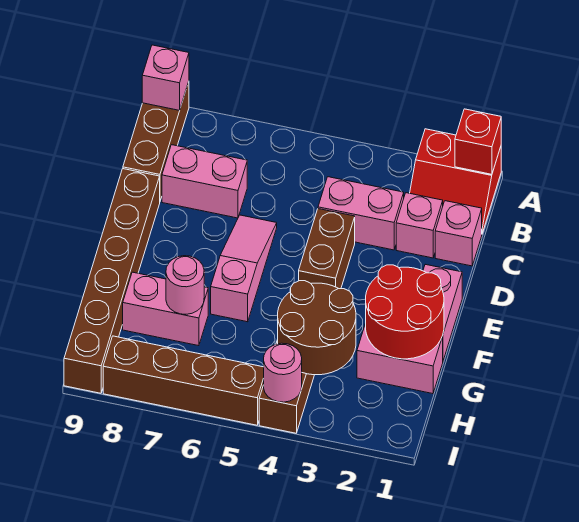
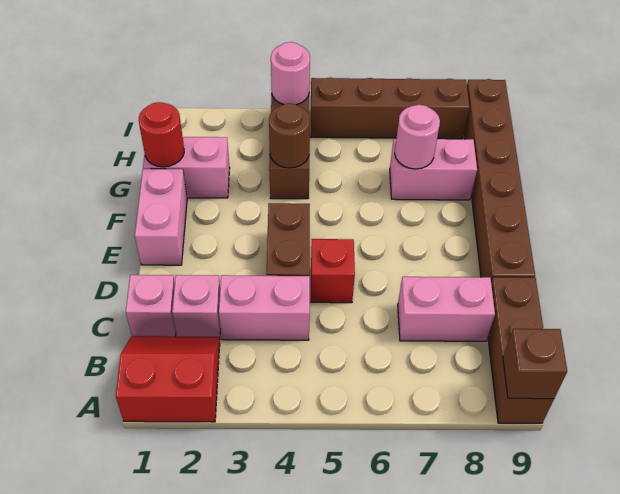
red 1x1 brick [455,109,501,174] -> red 1x1 brick moved to [311,239,355,303]
pink 1x1 brick [142,45,189,110] -> brown 1x1 brick [503,329,567,399]
pink 1x3 slope [211,215,277,322] -> none
red 2x2 round brick [366,265,444,359] -> red 1x1 round brick [139,102,184,167]
brown 2x2 round brick [278,281,356,375] -> brown 1x1 round brick [269,103,310,168]

